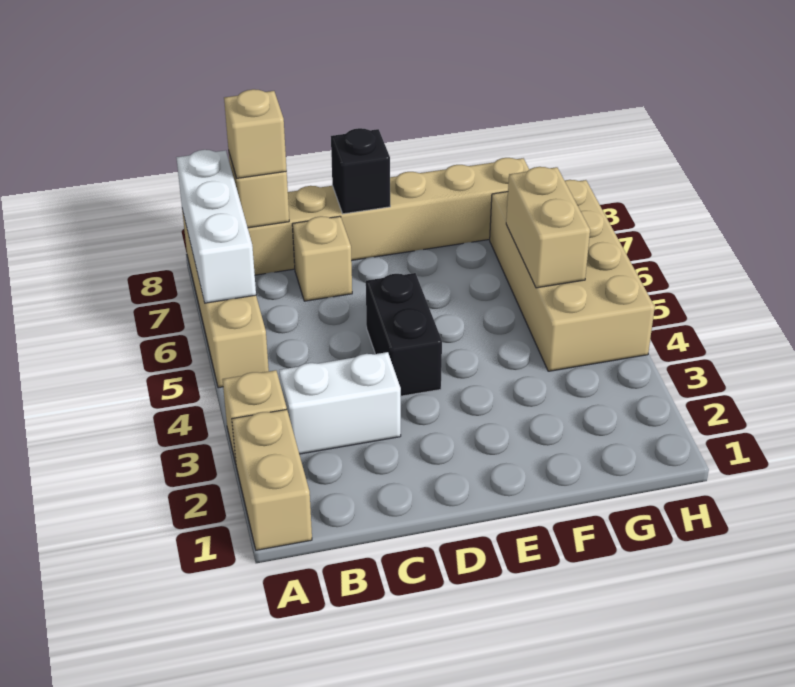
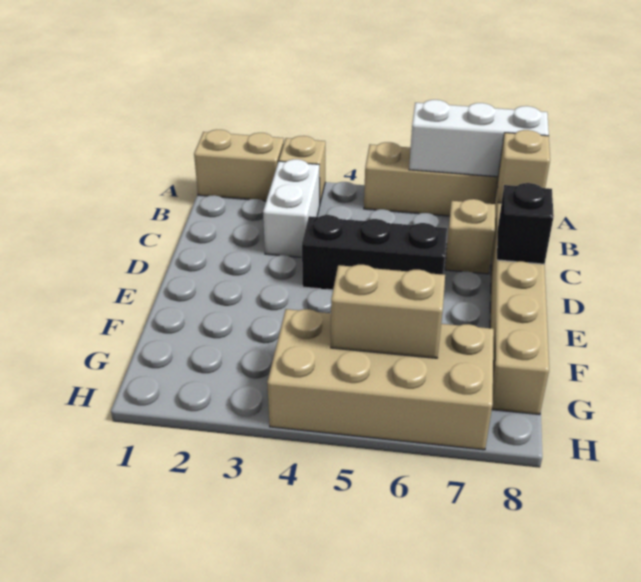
tan 1x1 brick [224,89,287,178] -> none
black 1x2 brick [366,273,442,396] -> black 1x3 brick [302,215,447,290]

